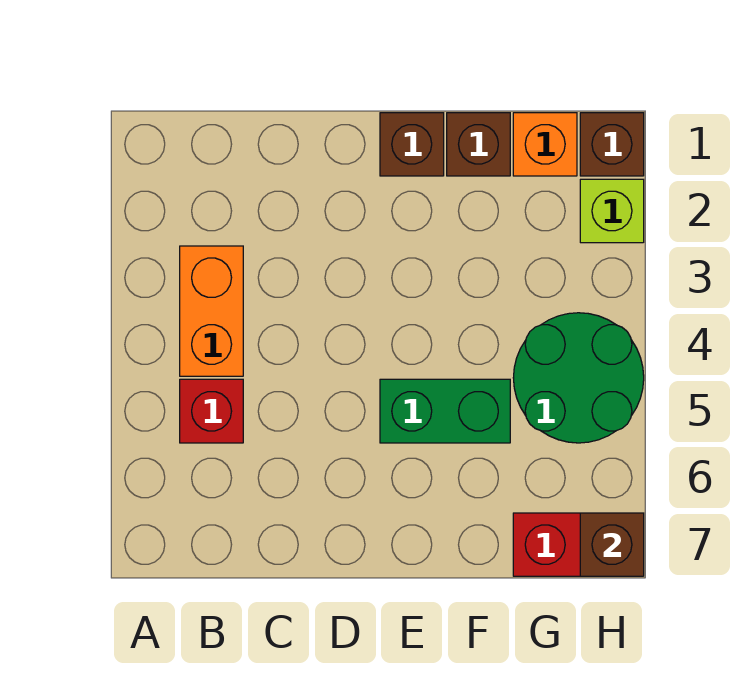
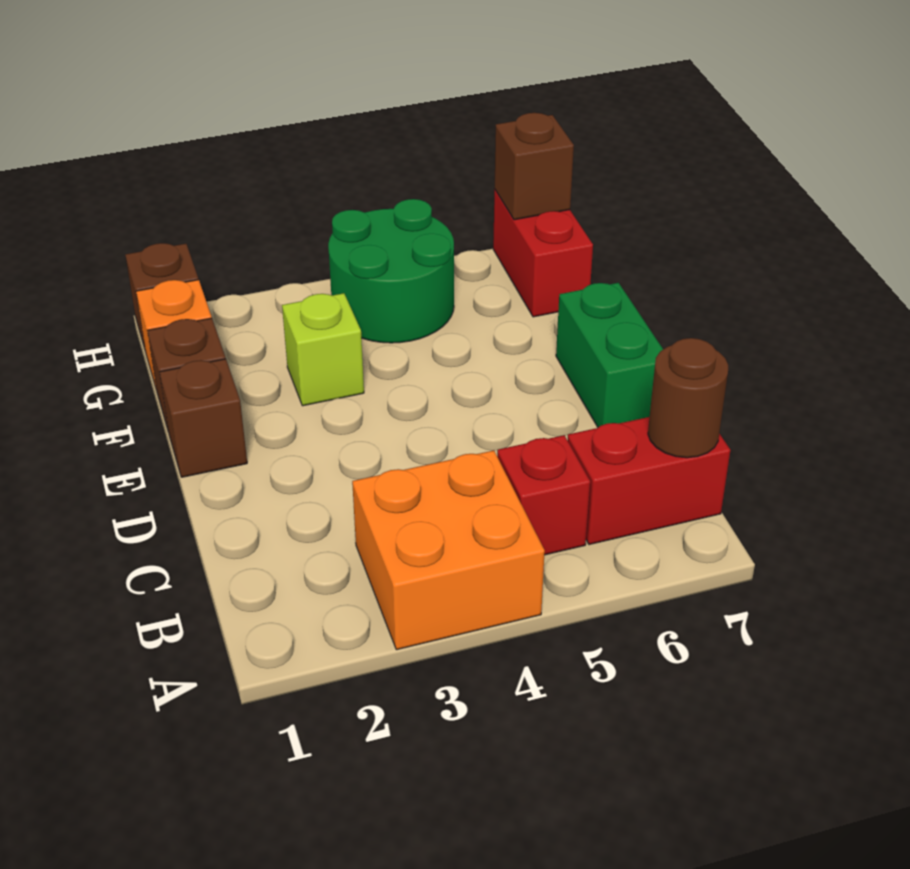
orange 1x2 brick [180,246,243,376] -> orange 2x2 brick [352,450,545,650]
none -> red 1x2 brick [568,417,730,545]
none -> brown 1x1 round brick [648,338,728,458]
green 1x2 brick [380,379,510,443] -> green 1x2 brick moved to [556,283,663,427]
lime 1x1 brick [580,179,644,243] -> lime 1x1 brick moved to [282,293,364,406]

